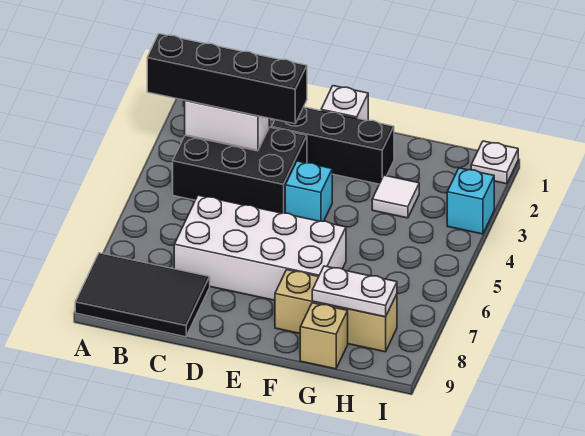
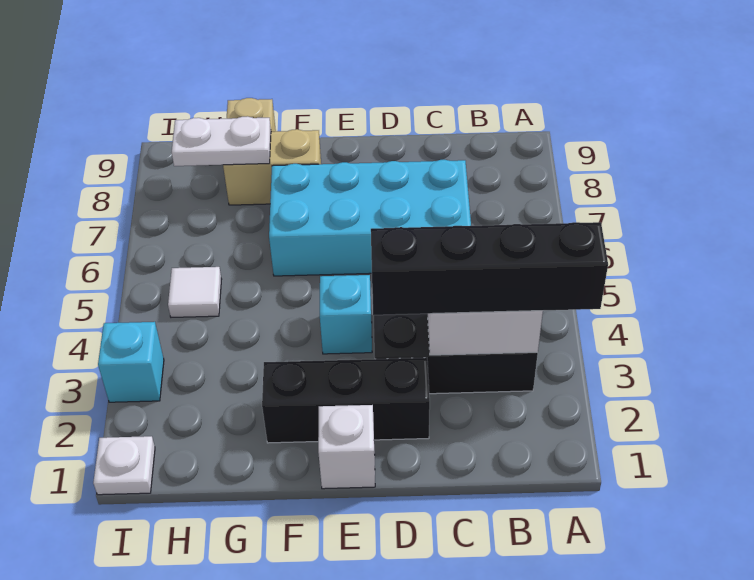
black 2x3 tile [75,253,210,337] -> none
white 2x4 brick [174,195,346,300] -> cyan 2x4 brick [269,160,471,276]
tan 1x3 brick [275,270,397,352] -> tan 1x2 brick [223,129,321,205]
white 1x1 tile [372,175,419,218] -> white 1x1 tile moved to [168,267,222,317]

